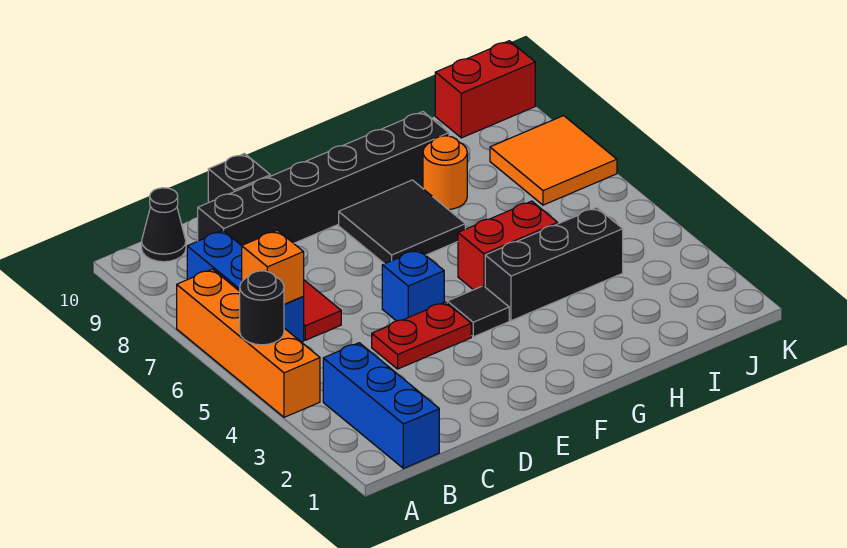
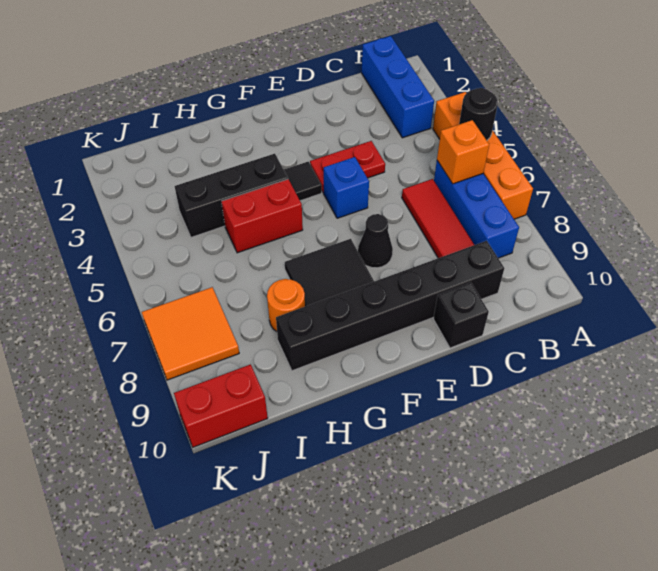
black 1x1 cone [142,188,186,262] -> black 1x1 cone moved to [358,214,393,268]

